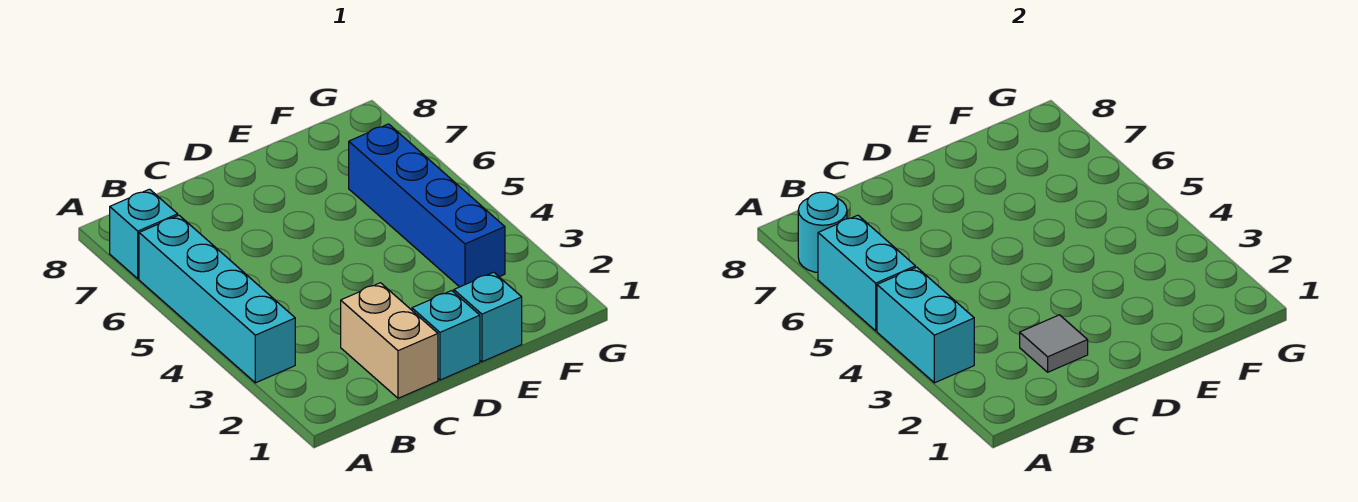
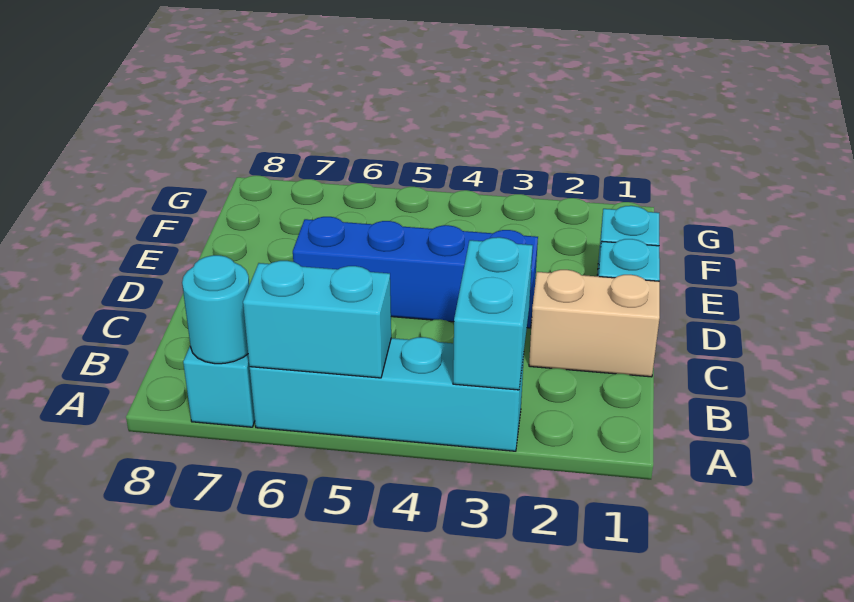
cyan 1x2 brick [877,267,974,383] -> cyan 1x2 brick turned to [453,237,533,390]
grey 1x1 tile [1020,315,1088,372] -> none
blue 1x4 brick [349,124,505,287] -> blue 1x4 brick moved to [293,217,538,328]

